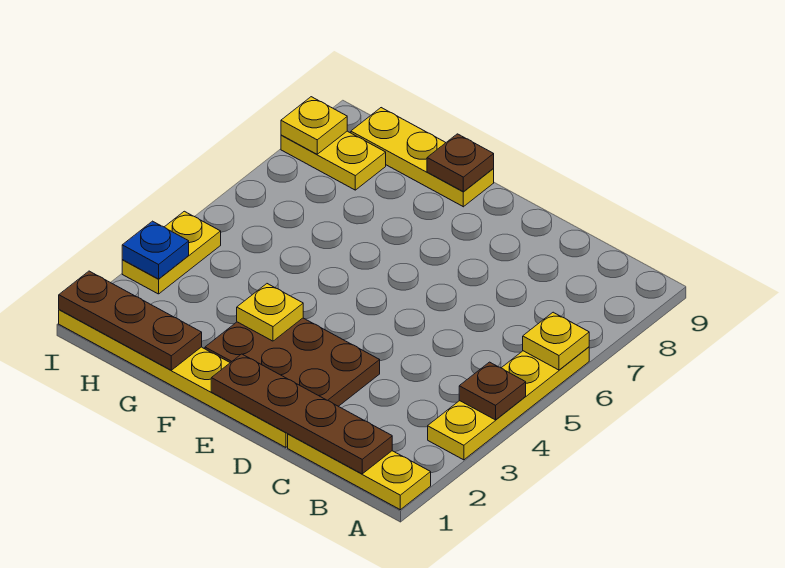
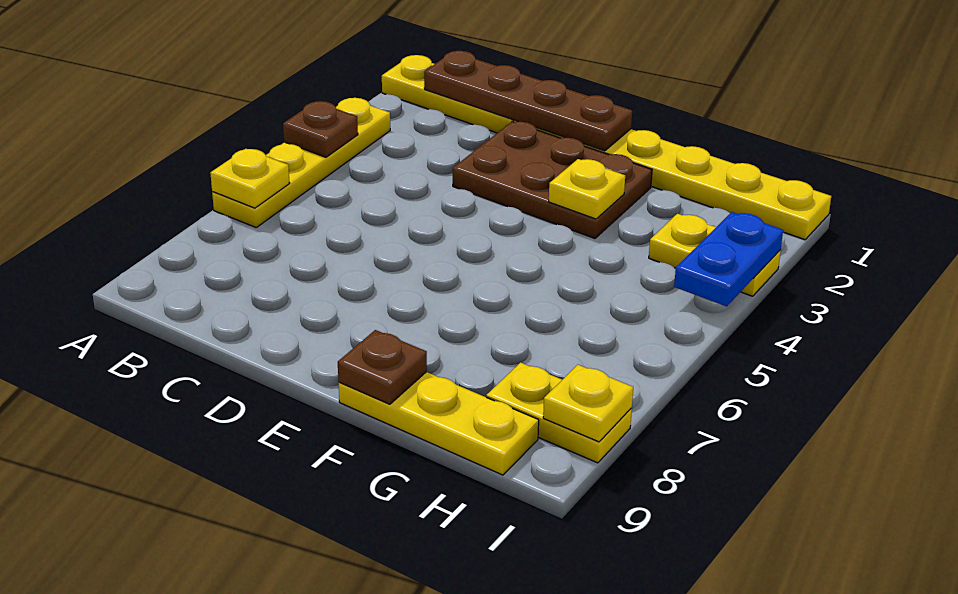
brown 1x3 plate [59,271,202,370] -> none
yellow 1x2 plate [122,211,221,294] -> yellow 1x2 plate turned to [649,214,781,296]
blue 1x1 plate [122,221,189,279] -> blue 1x2 plate [674,212,783,306]

